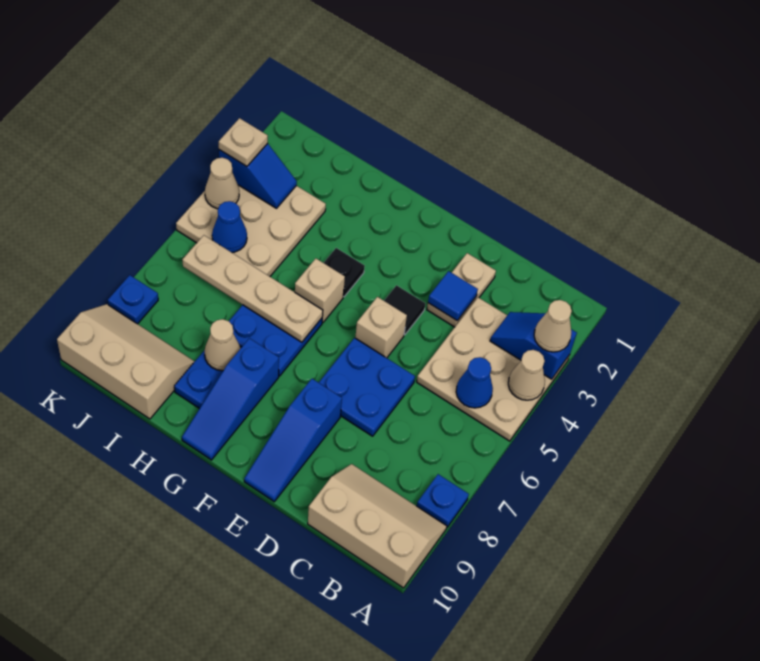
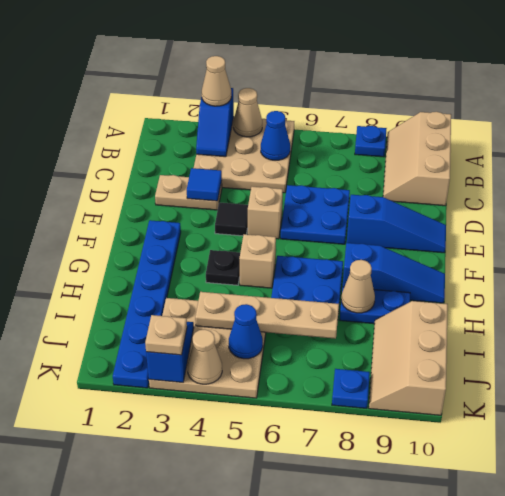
none -> blue 1x6 plate [113,220,181,388]
tan 1x4 plate [183,235,323,342] -> tan 1x4 plate turned to [195,292,339,339]

